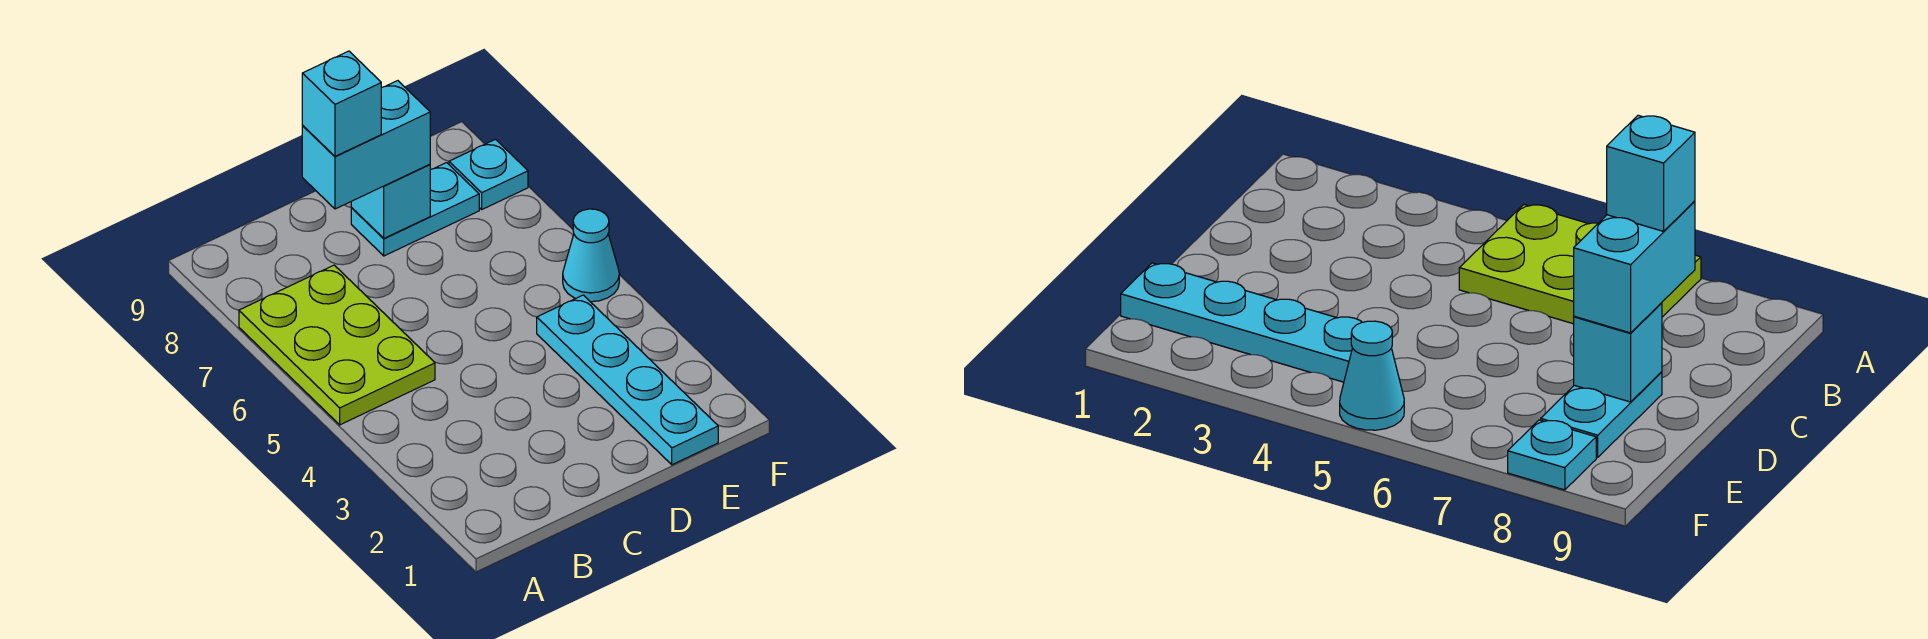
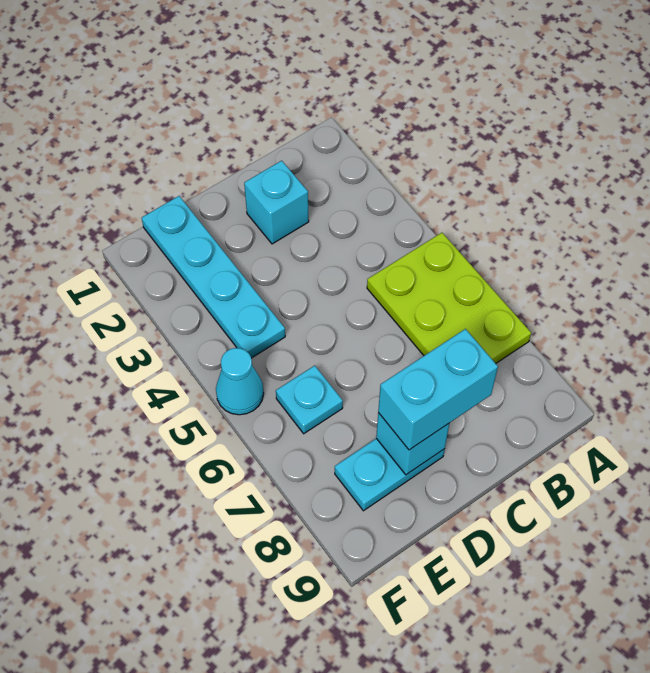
cyan 1x1 brick [302,51,381,156] -> cyan 1x1 brick moved to [244,161,309,244]
cyan 1x1 plate [449,139,528,209] -> cyan 1x1 plate moved to [276,366,343,434]

